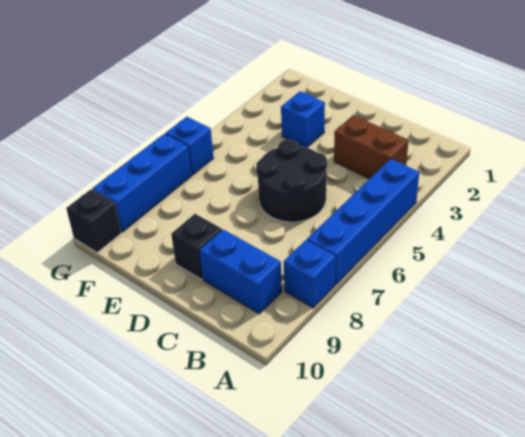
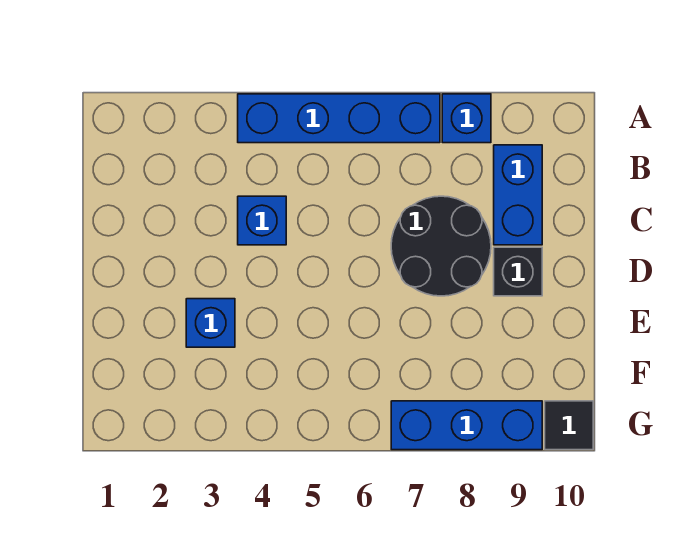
brown 1x2 brick [334,115,409,179] -> none
black 2x2 round brick [256,139,327,222] -> black 2x2 round brick moved to [391,196,491,296]
blue 1x1 brick [166,117,214,175] -> blue 1x1 brick moved to [238,196,286,245]
black 1x1 brick [66,189,121,253] -> black 1x1 tile [545,401,593,450]

